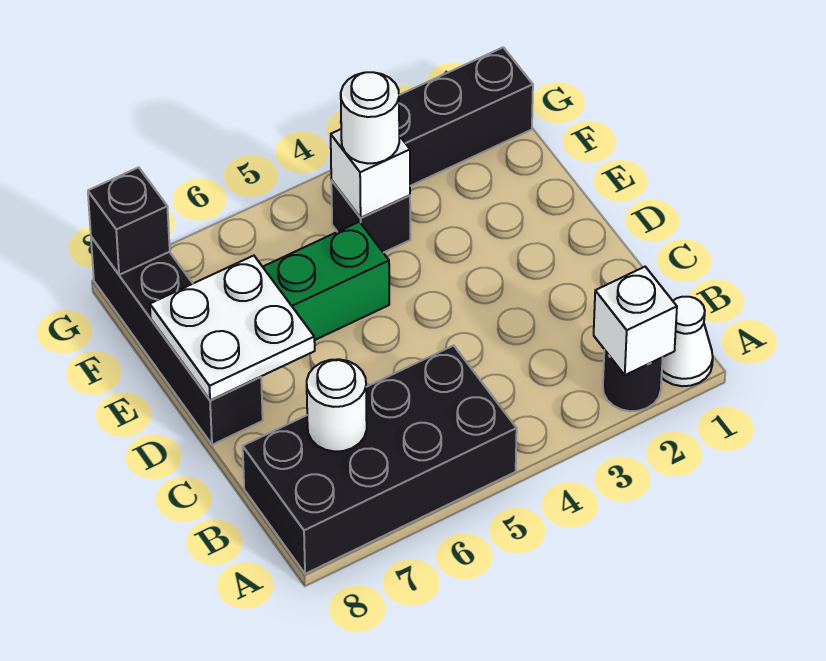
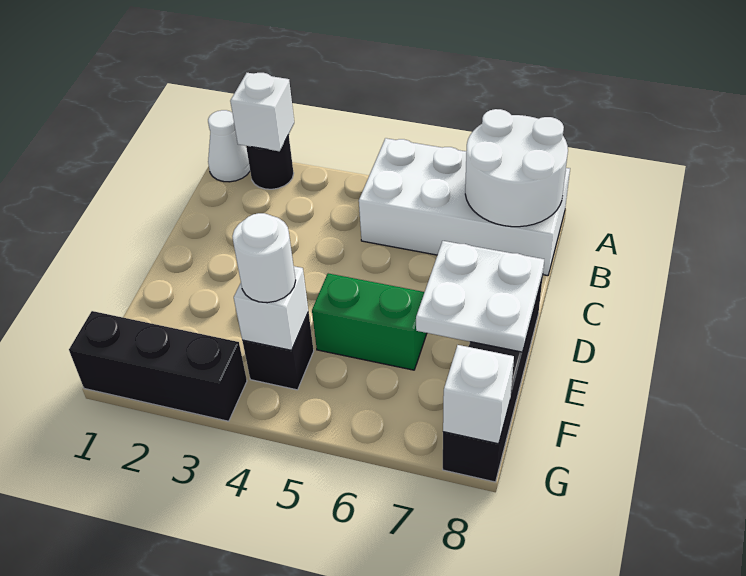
black 2x4 brick [243,345,517,574] -> white 2x4 brick [359,138,570,276]
white 1x1 round brick [307,359,367,452] -> white 2x2 round brick [465,109,568,227]
black 1x1 brick [88,167,170,275] -> white 1x1 brick [443,345,514,444]

